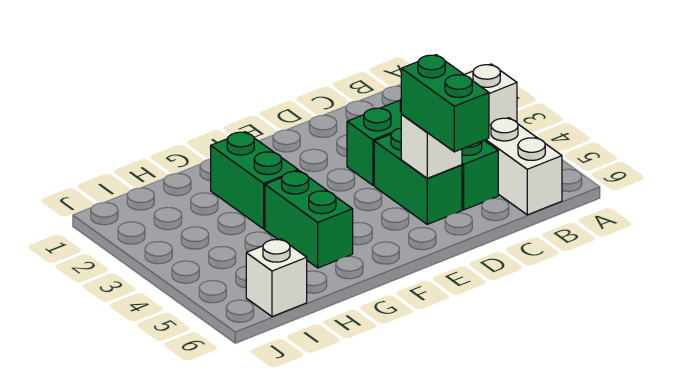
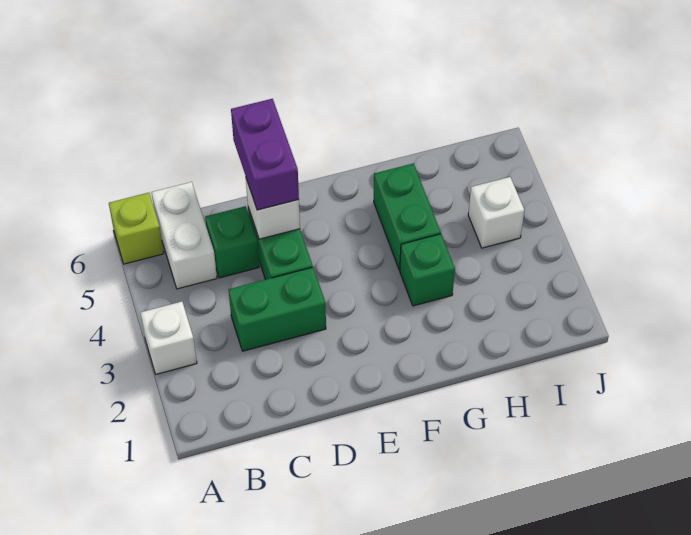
none -> lime 1x1 brick [109,193,164,264]
green 1x2 brick [401,55,489,152] -> purple 1x2 brick [231,99,299,210]
green 1x2 brick [211,132,298,229] -> green 1x1 brick [400,234,455,306]
white 1x1 brick [246,239,307,317] -> white 1x1 brick moved to [468,177,524,248]

